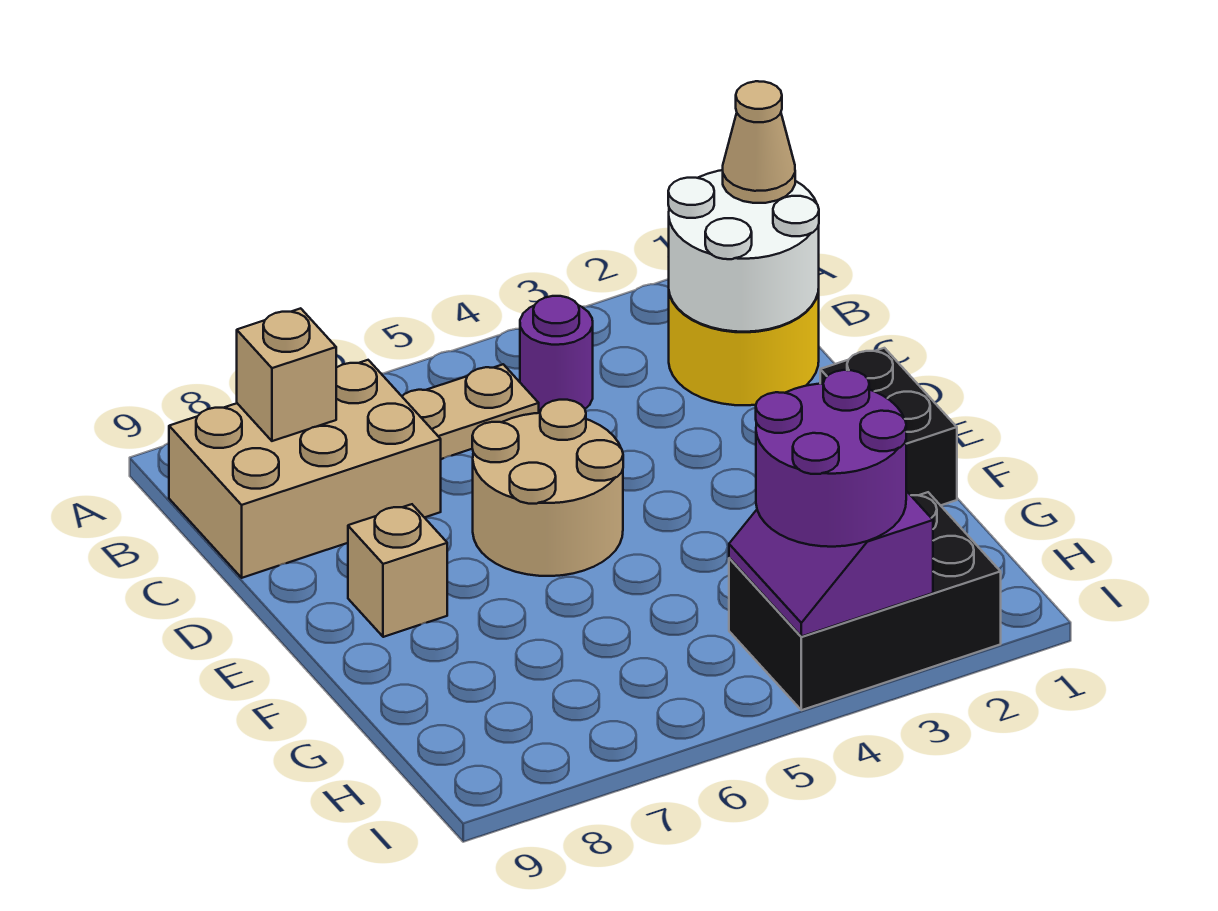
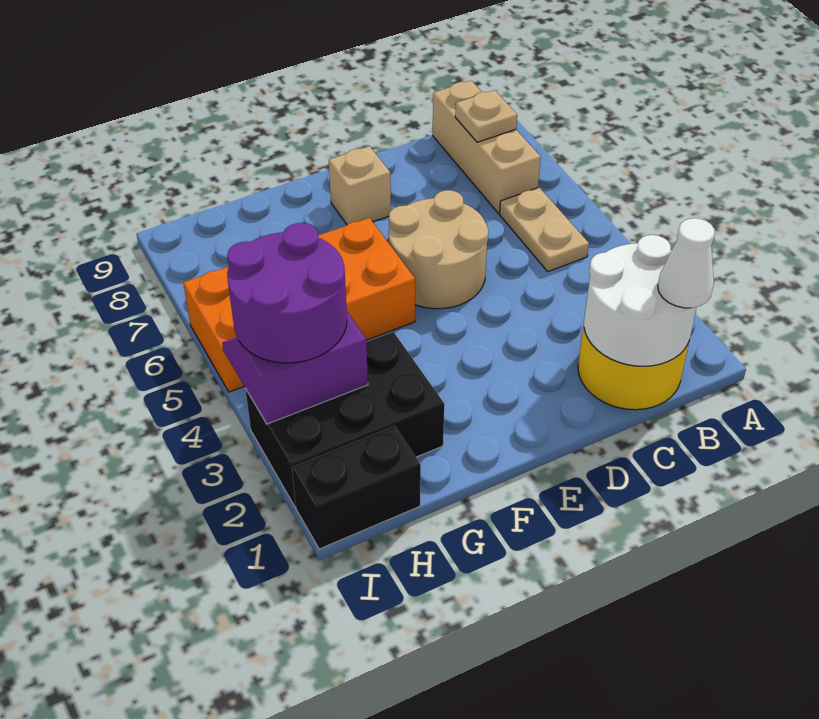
tan 1x1 cone [723,81,795,203] -> white 1x1 cone [658,218,715,308]
purple 1x1 round brick [520,296,593,413] -> none
tan 2x3 brick [169,360,441,578] -> tan 1x3 brick [433,81,541,213]
tan 1x1 brick [237,308,336,441] -> tan 1x1 plate [455,90,517,142]
black 1x2 brick [820,348,957,505] -> black 1x2 brick moved to [292,426,421,549]
none -> orange 2x4 brick [183,218,415,392]
black 2x3 brick [729,492,1001,710] -> black 2x3 brick turned to [245,332,444,507]

